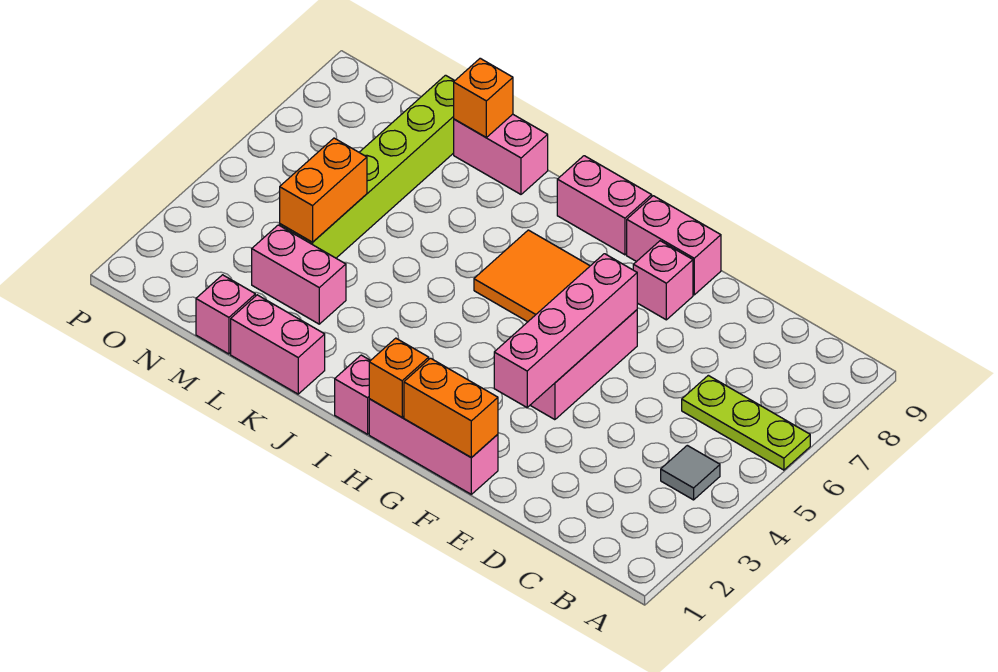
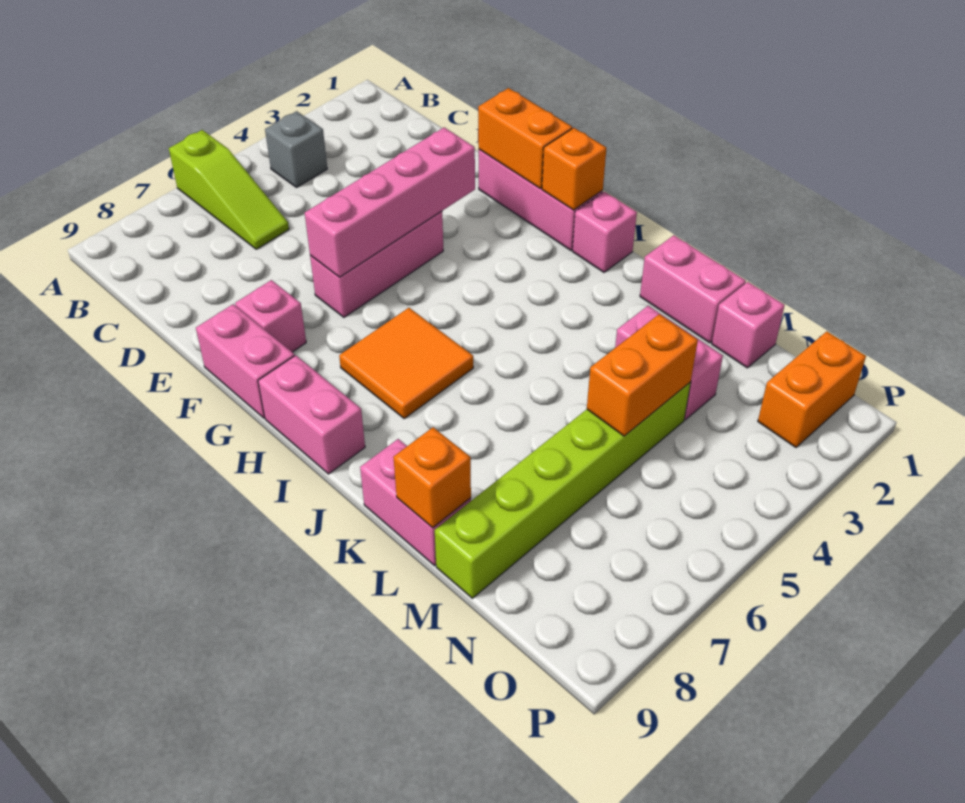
lime 1x3 plate [682,375,810,470] -> lime 1x3 slope [169,130,289,249]
grey 1x1 tile [661,445,720,500] -> grey 1x1 brick [265,111,327,188]
none -> orange 1x2 brick [758,331,866,447]

